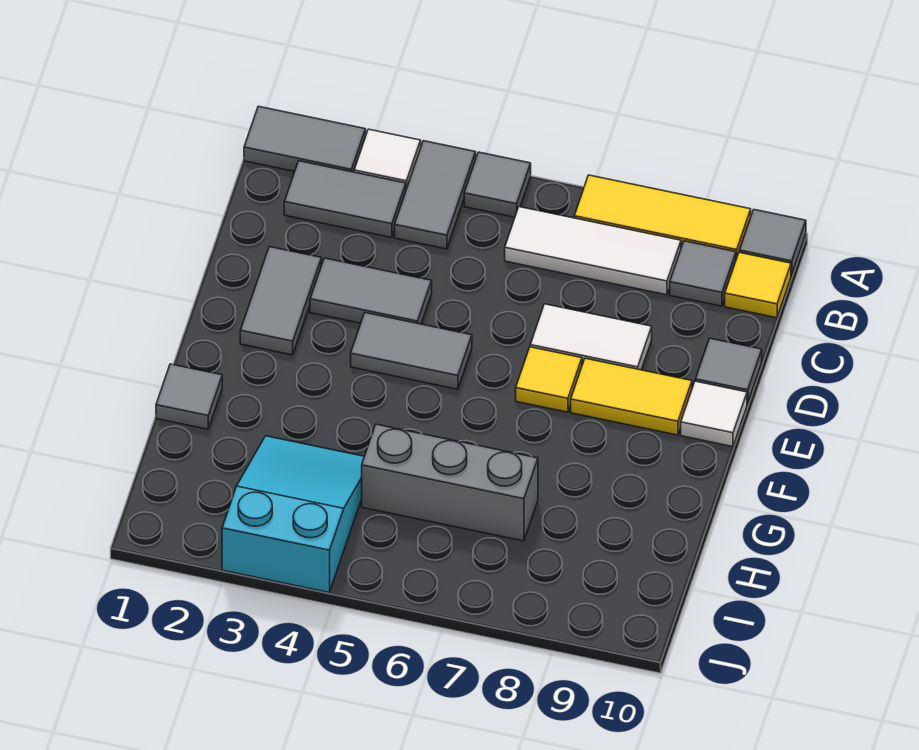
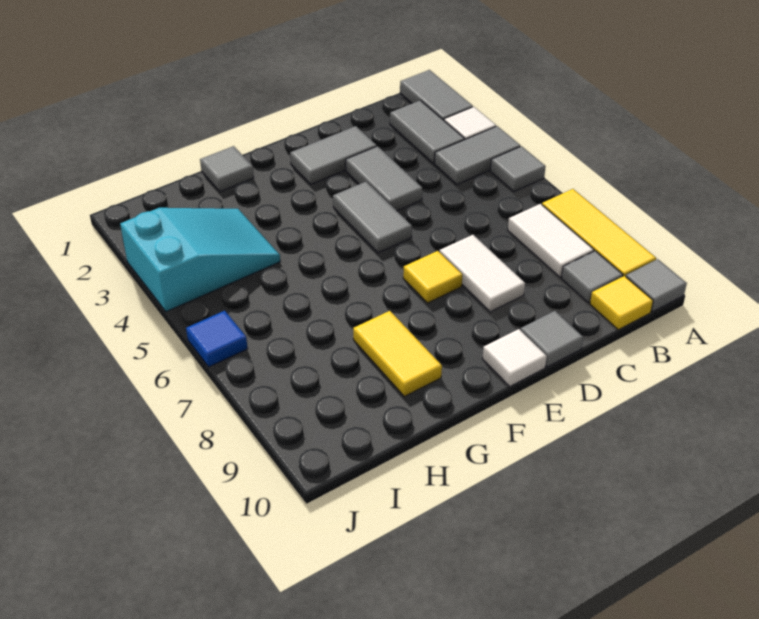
white 1x3 tile [505,207,681,295] -> white 1x2 tile [508,204,594,277]
yellow 1x2 tile [571,358,692,435] -> yellow 1x2 tile moved to [353,311,442,396]
grey 1x3 brick [362,424,538,541] -> none
none -> blue 1x1 tile [186,311,248,367]

